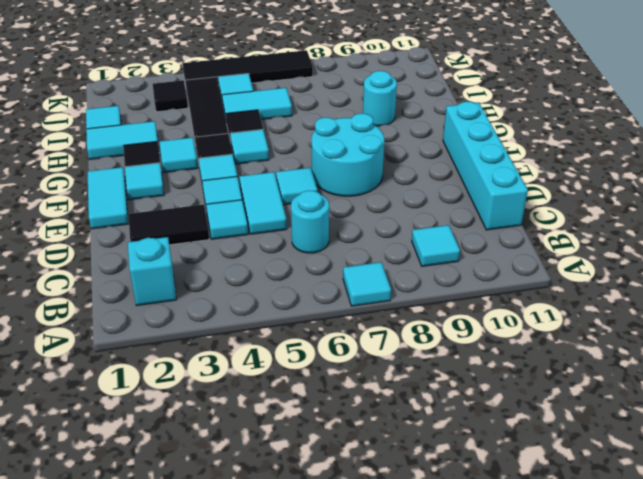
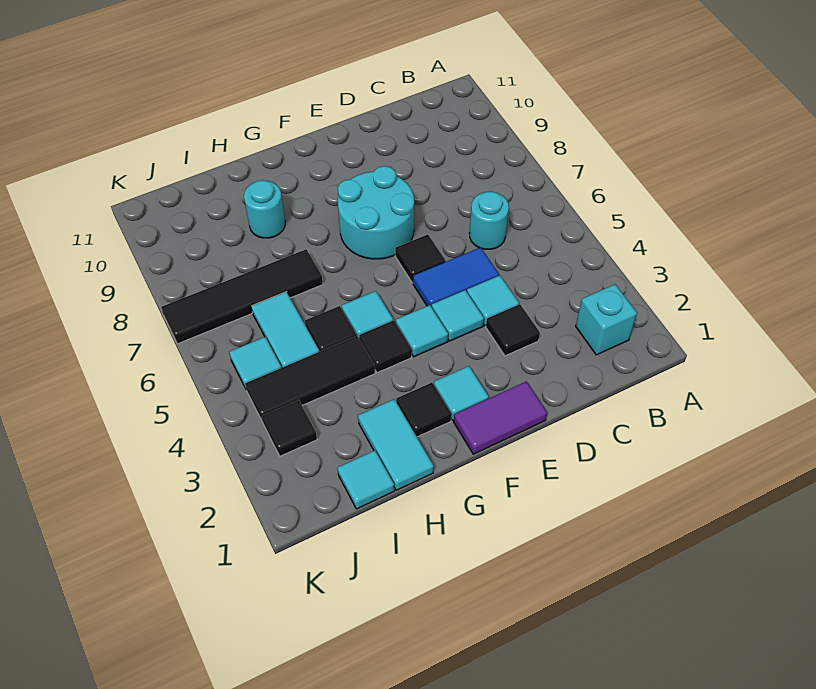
cyan 1x1 tile [343,262,391,306] -> none
cyan 1x1 tile [412,225,460,266] -> none
cyan 1x4 brick [443,102,528,230] -> none
black 1x2 tile [128,205,209,245] -> black 1x1 tile [486,304,540,356]
cyan 1x2 tile [239,172,287,234] -> blue 1x2 tile [413,248,499,307]
cyan 1x2 tile [88,167,128,229] -> purple 1x2 tile [454,381,547,454]
cyan 1x1 tile [276,168,317,205] -> black 1x1 tile [395,234,445,283]
cyan 1x1 tile [159,137,198,173] -> none
black 1x4 tile [183,50,313,86] -> black 1x4 tile turned to [161,249,323,344]

